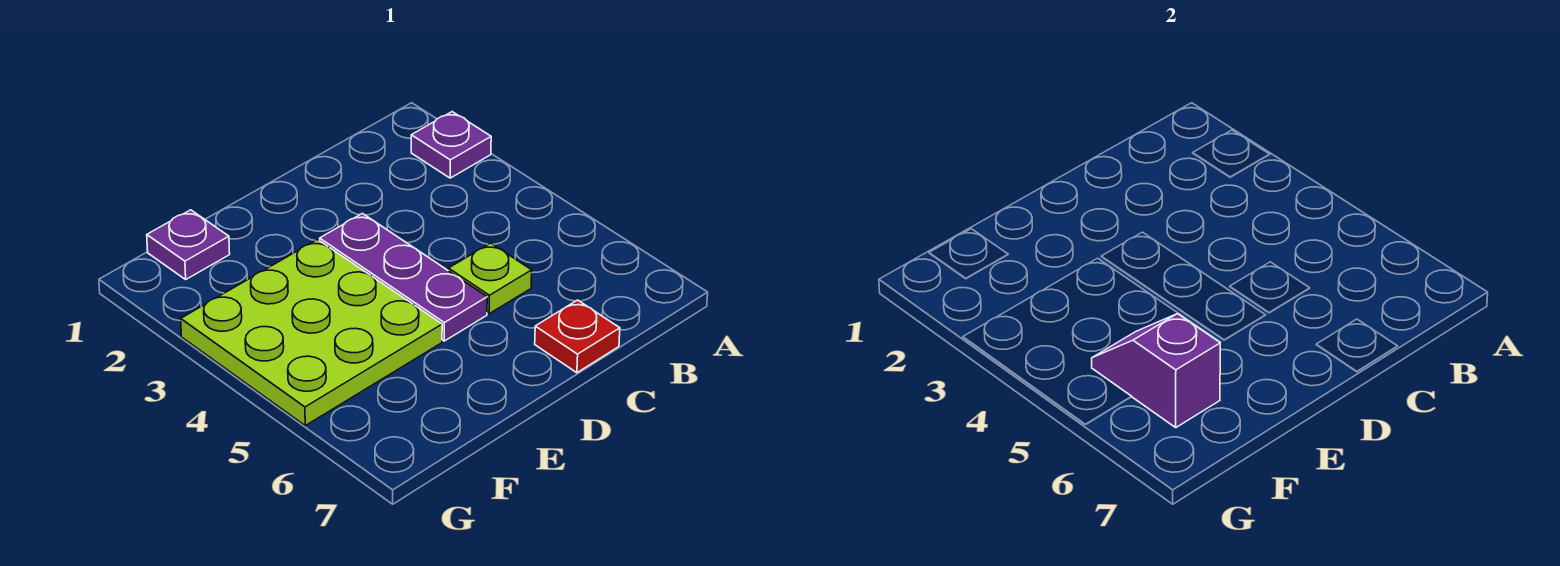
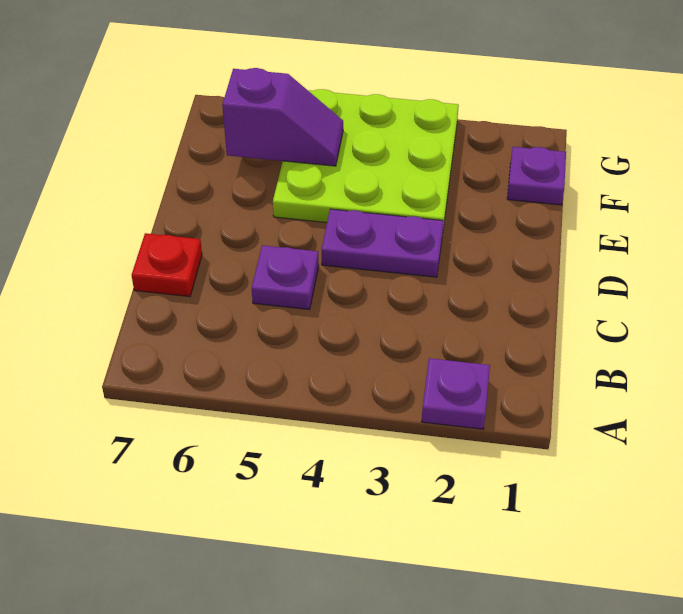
lime 1x1 plate [448,243,532,314] -> purple 1x1 plate [252,245,319,309]
purple 1x3 plate [320,213,487,341] -> purple 1x2 plate [322,209,444,277]

